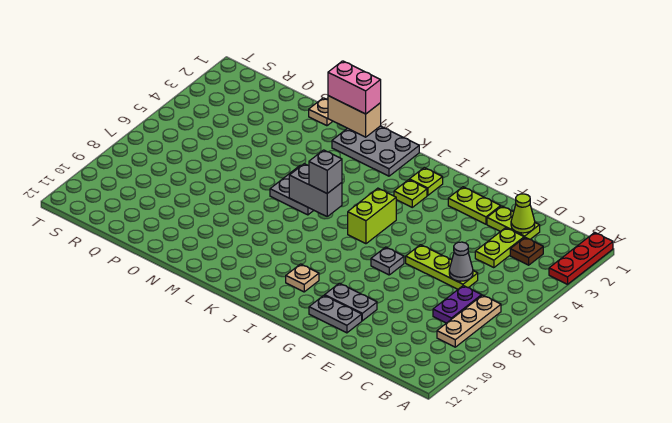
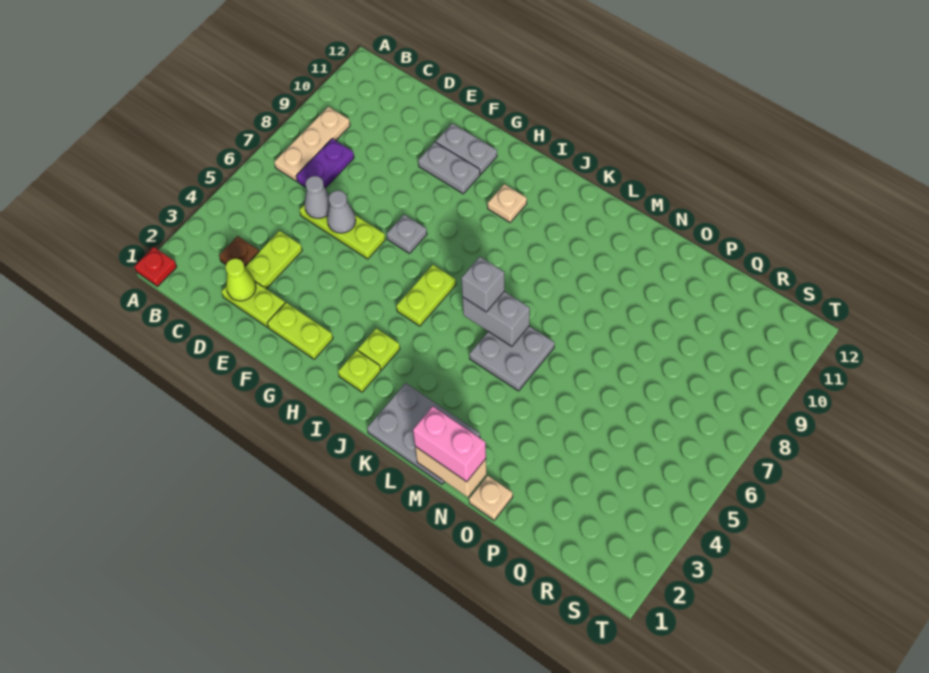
red 1x3 plate [549,232,613,284] -> red 1x1 plate [135,247,177,286]
none -> grey 1x1 cone [327,191,356,233]
lime 1x2 brick [348,188,396,244] -> lime 1x2 plate [396,265,456,326]

